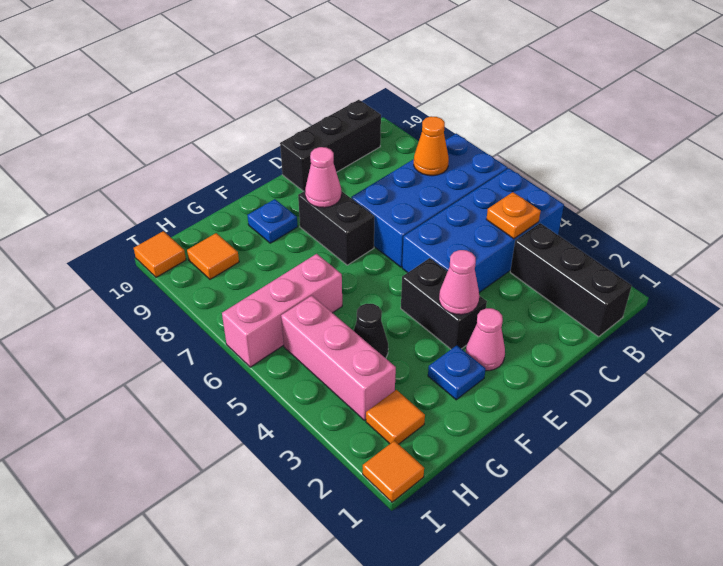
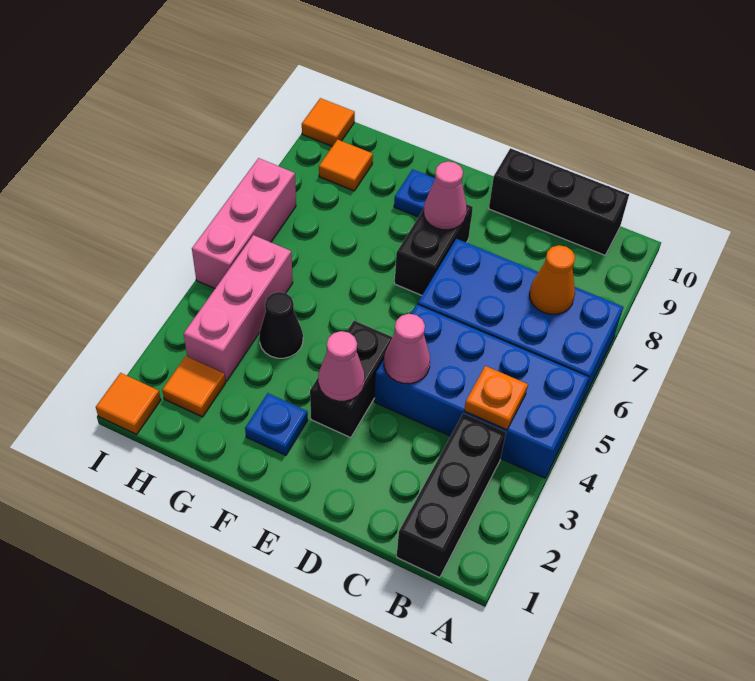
pink 1x1 cone [466,308,505,371] -> pink 1x1 cone moved to [384,314,430,384]
pink 1x3 brick [222,254,342,367] -> pink 1x3 brick turned to [192,158,296,289]

